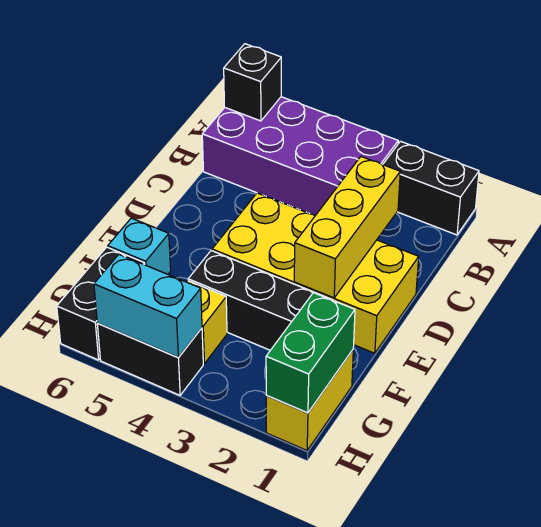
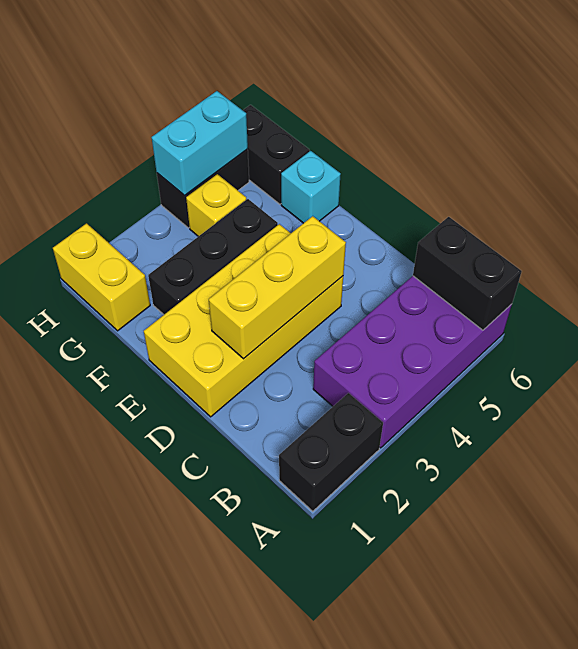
black 1x1 brick [224,44,281,121] -> black 1x2 brick [413,217,522,330]
yellow 1x3 brick [294,157,400,298] -> yellow 1x3 brick turned to [209,216,346,359]
green 1x2 brick [266,293,355,413] -> none

